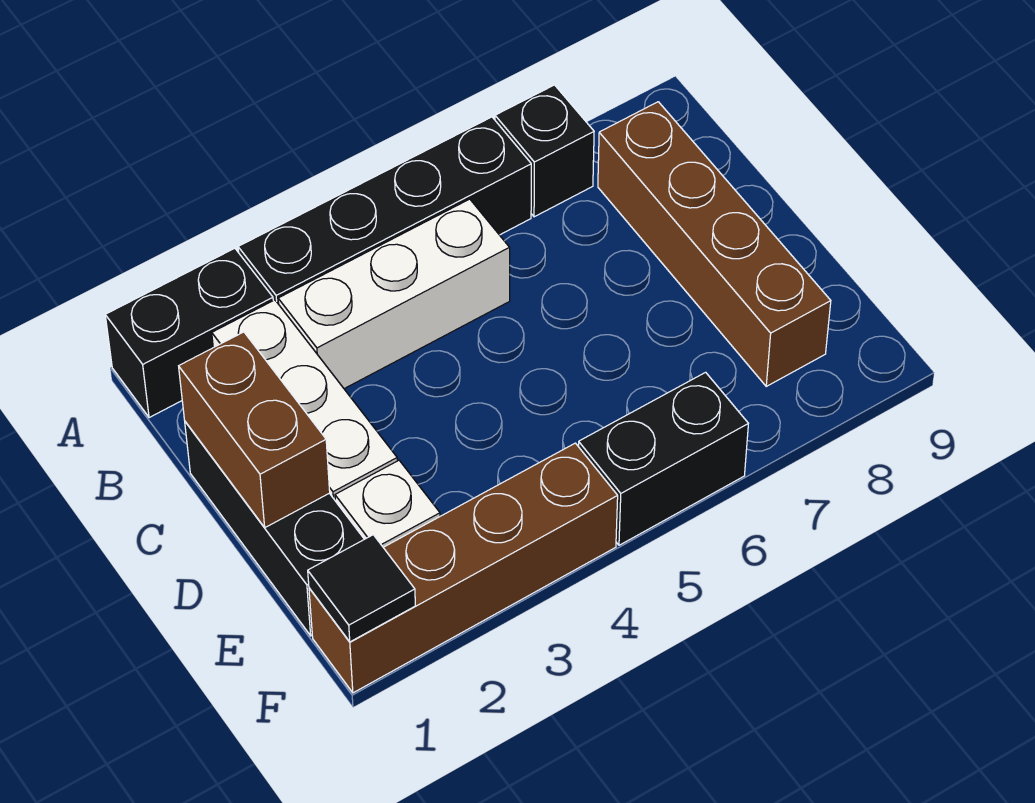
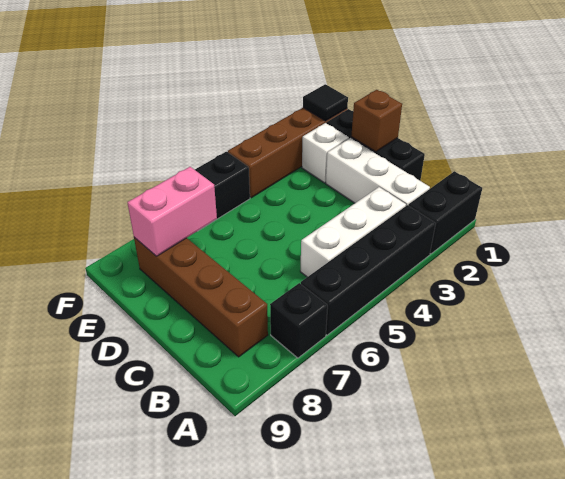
brown 1x2 brick [179,332,330,528] -> brown 1x1 brick [351,90,402,152]
none -> pink 1x2 brick [127,167,217,256]

